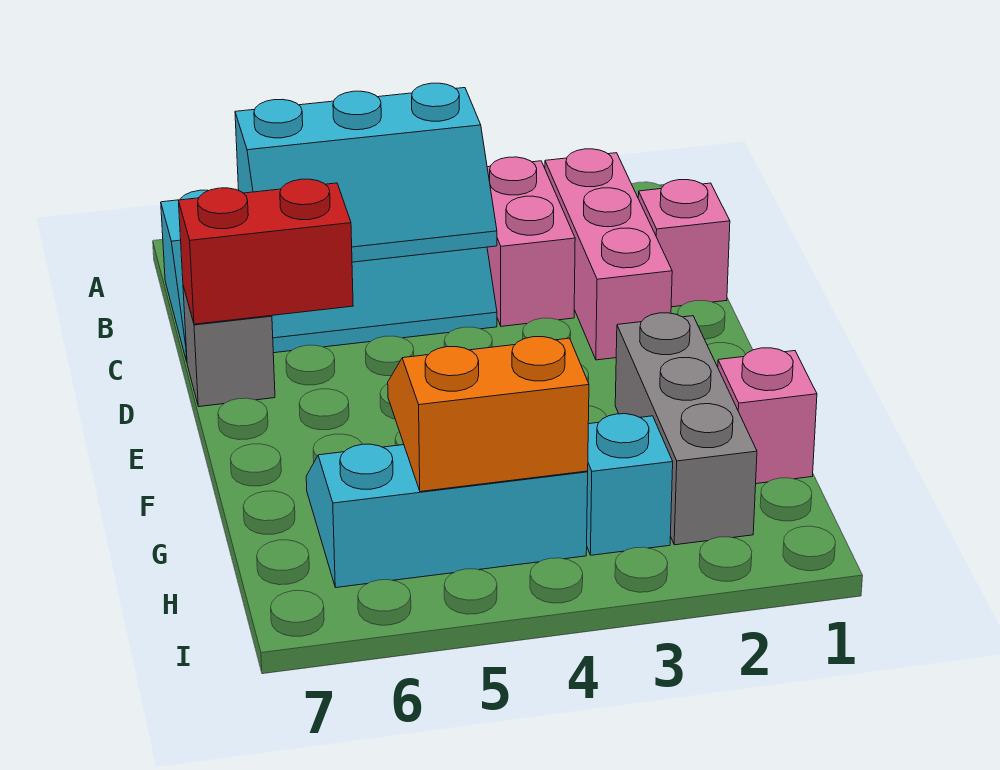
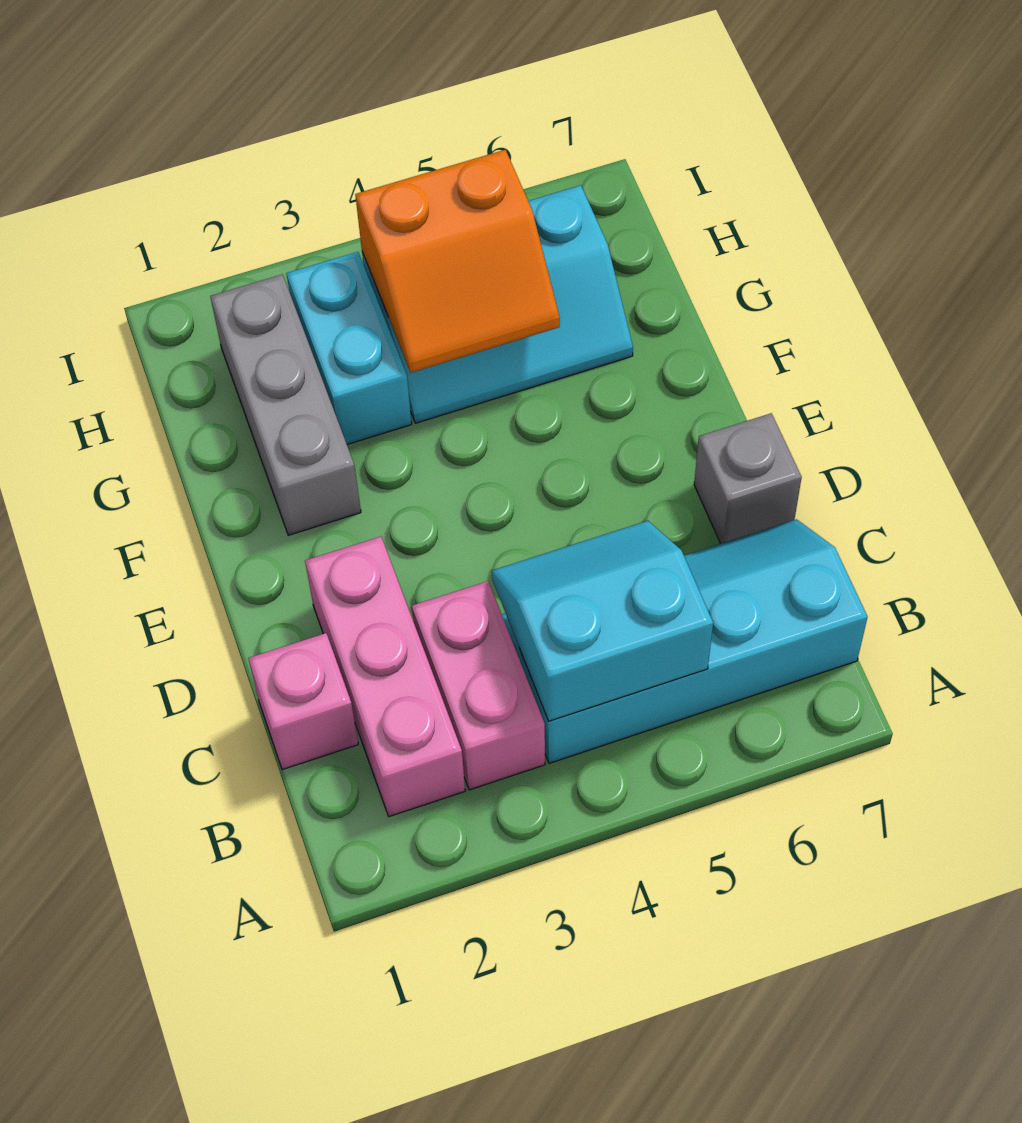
cyan 2x3 slope [235,83,497,262] -> cyan 2x2 slope [492,521,713,721]
red 1x2 brick [178,179,353,324] -> none
pink 1x1 brick [718,348,817,484] -> none
cyan 1x1 brick [587,414,673,555] -> cyan 1x2 brick [286,252,412,445]

